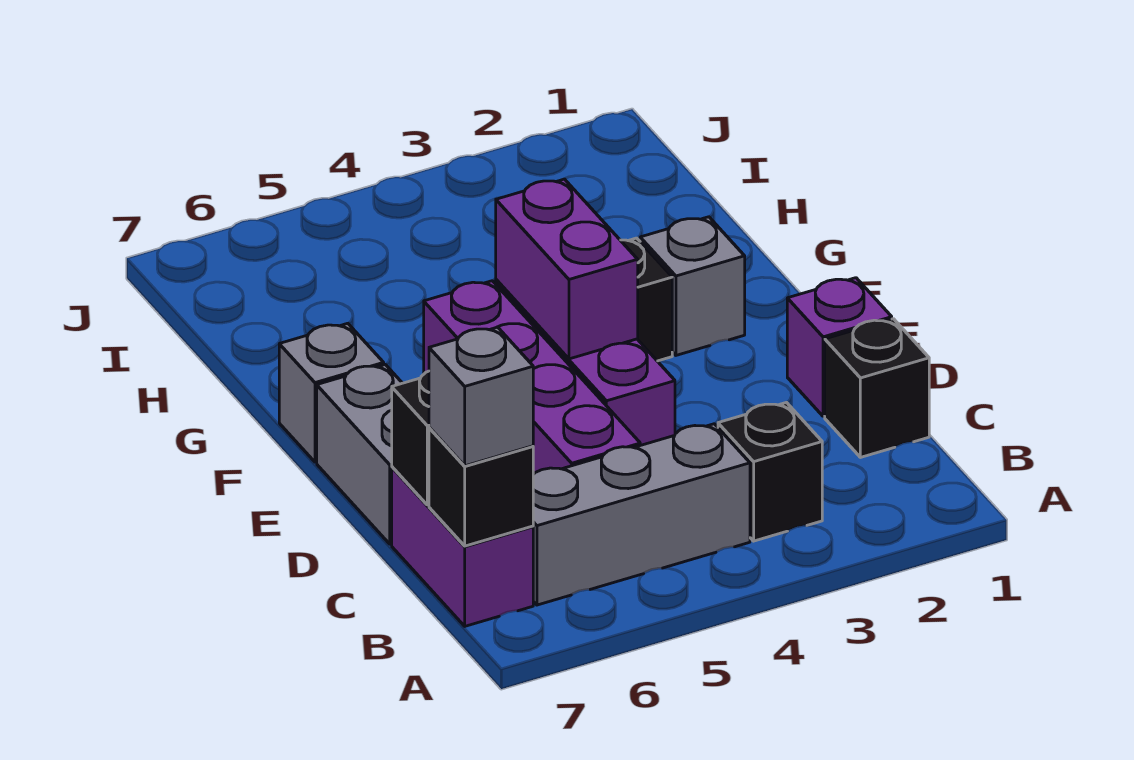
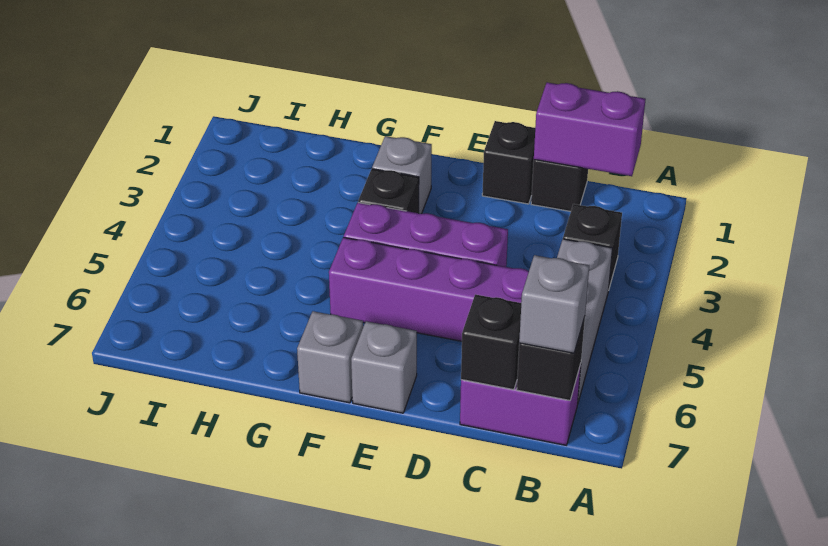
purple 1x1 brick [787,278,892,416] -> black 1x1 brick [482,121,535,204]
grey 1x2 brick [317,365,402,544] -> grey 1x1 brick [351,321,417,413]
purple 1x2 brick [496,179,638,359] -> purple 1x2 brick moved to [534,82,646,176]

